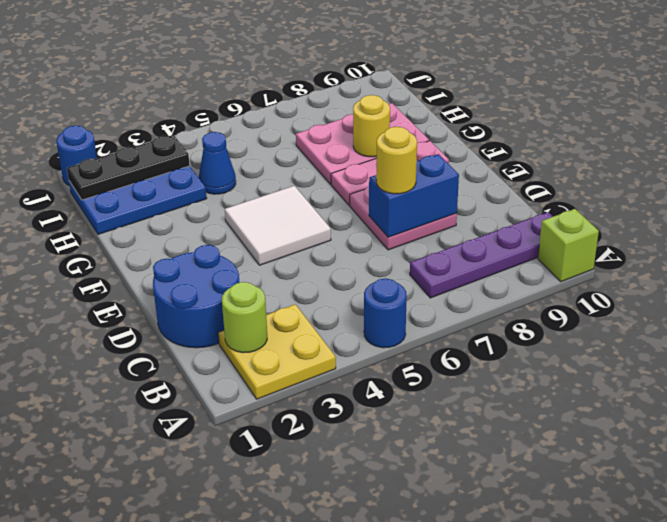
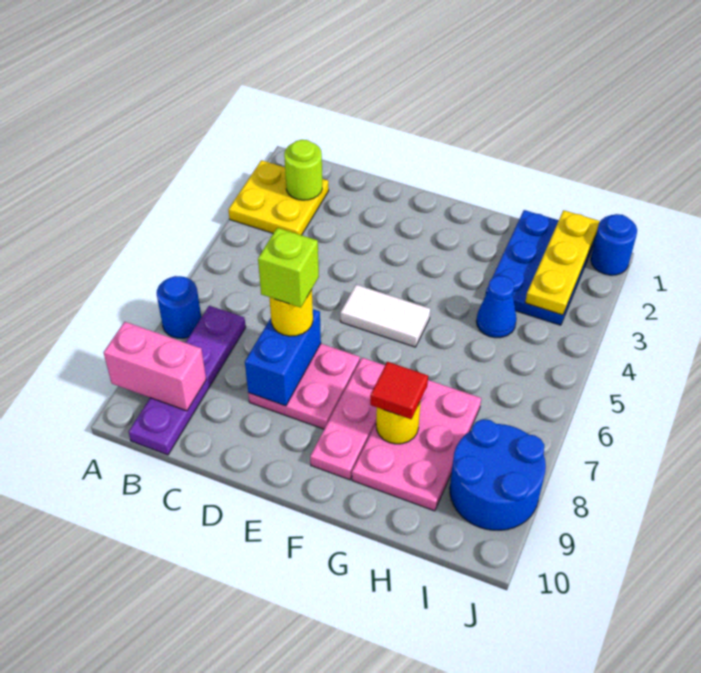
blue 1x1 round brick [364,278,407,348] -> blue 1x1 round brick moved to [157,276,201,338]
none -> pink 1x2 brick [104,322,206,411]
lime 1x1 brick [538,209,599,282] -> lime 1x1 brick moved to [258,228,319,308]
blue 2x2 round brick [153,245,240,348] -> blue 2x2 round brick moved to [450,419,546,530]
white 2x2 tile [225,186,331,265] -> white 1x2 tile [340,285,430,347]
none -> red 1x1 tile [370,362,428,419]
black 1x3 plate [67,135,190,200] -> yellow 1x3 plate [525,210,600,315]

